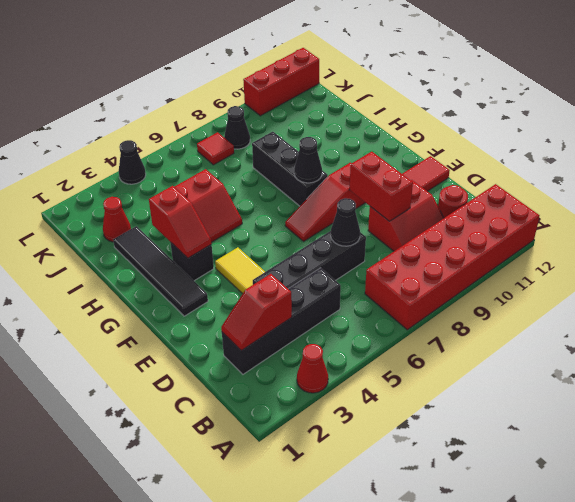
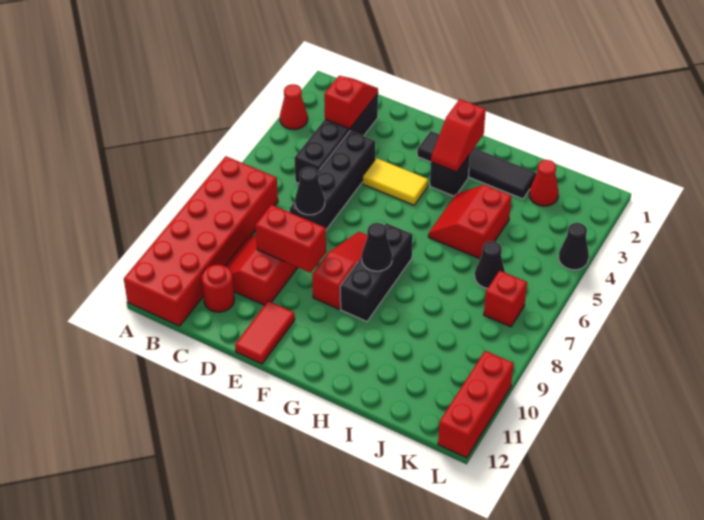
red 1x2 slope [149,186,212,258] -> red 1x2 slope turned to [431,99,486,172]
black 1x3 brick [252,132,328,206] -> black 1x3 brick turned to [340,223,413,321]
red 1x1 tile [197,132,234,165] -> red 1x1 brick [484,271,527,327]
black 1x1 cone [224,106,250,149] -> black 1x1 cone moved to [475,241,505,288]

